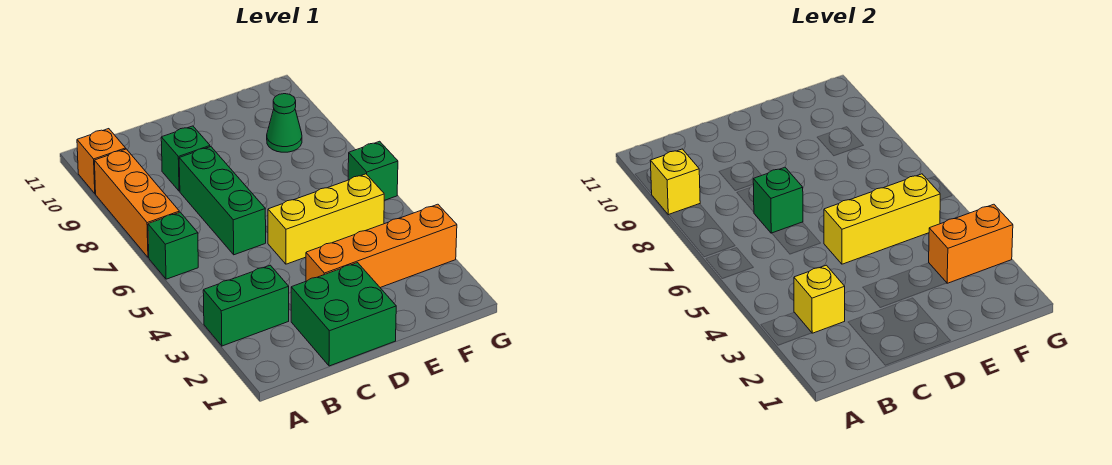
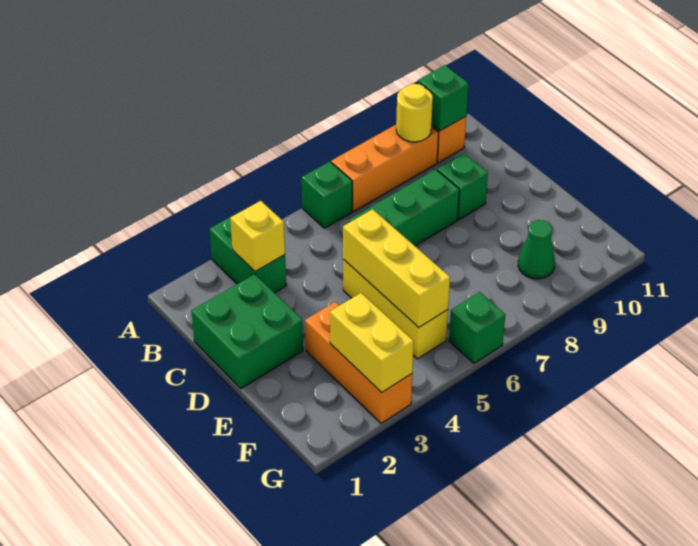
yellow 1x1 brick [650,149,700,215] -> yellow 1x1 round brick [396,84,433,142]
green 1x1 brick [753,167,803,233] -> green 1x1 brick moved to [418,65,468,131]
orange 1x4 brick [306,204,457,288] -> orange 1x3 brick [305,302,412,423]
orange 1x2 brick [929,204,1013,283] -> yellow 1x2 brick [330,293,414,392]

